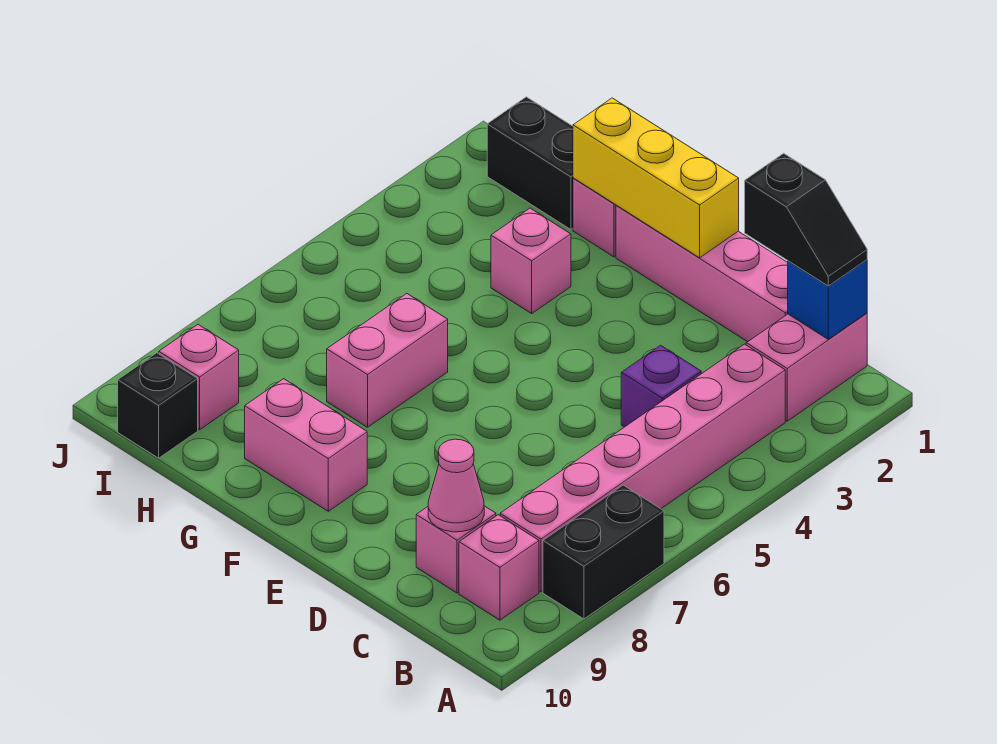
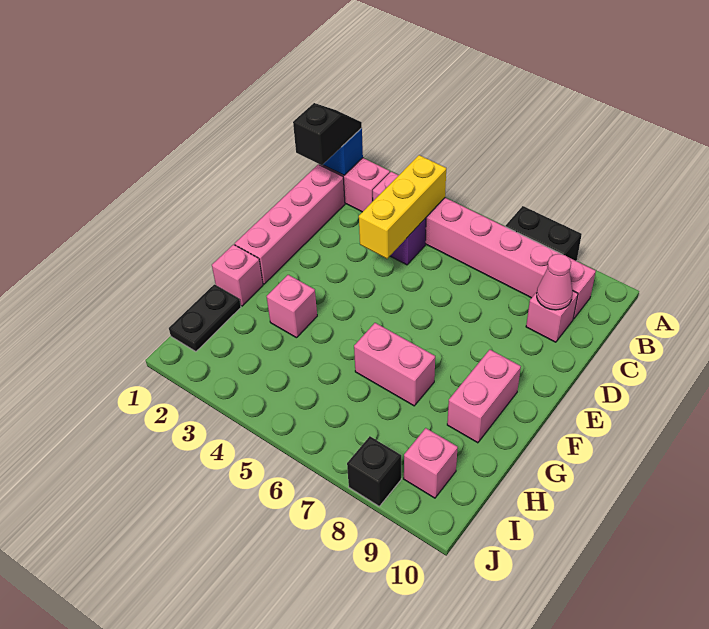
yellow 1x3 brick [573,98,739,258] -> yellow 1x3 brick moved to [359,155,446,259]
black 1x2 brick [487,97,573,229] -> black 1x2 plate [169,284,241,352]
black 1x1 brick [118,353,198,458] -> black 1x1 brick moved to [347,436,401,506]

